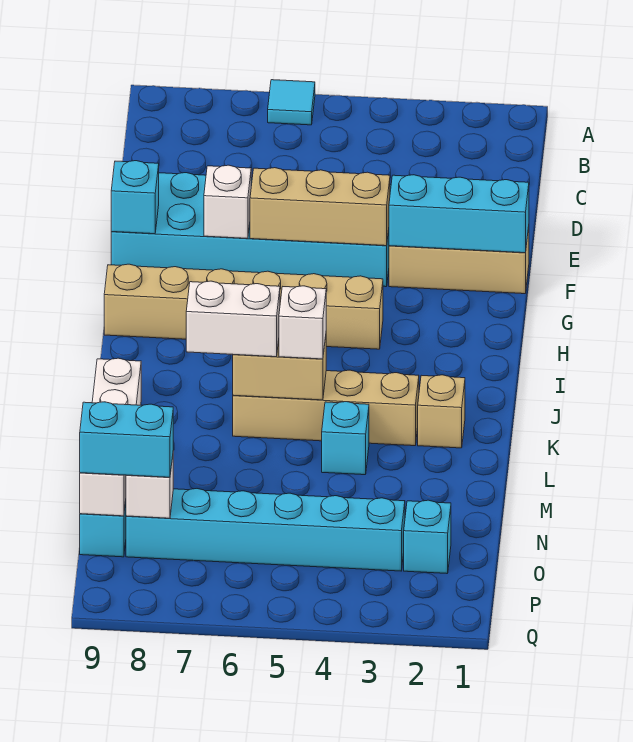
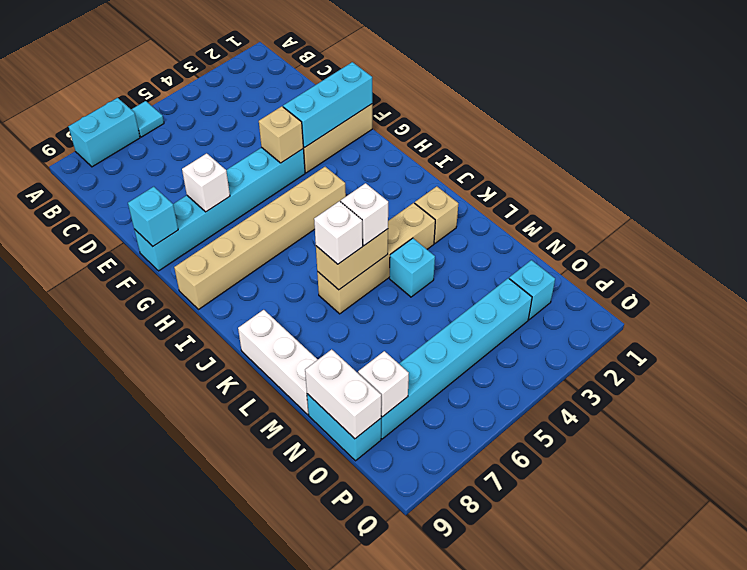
cyan 2x6 brick [111,173,391,287] -> cyan 1x6 brick [134,147,305,271]
tan 1x3 brick [250,168,390,246] -> tan 1x1 brick [259,106,303,163]
white 1x2 brick [186,281,280,357] -> white 1x1 brick [314,201,363,264]
cyan 1x2 brick [80,402,173,477] -> cyan 1x2 brick moved to [68,98,140,167]

